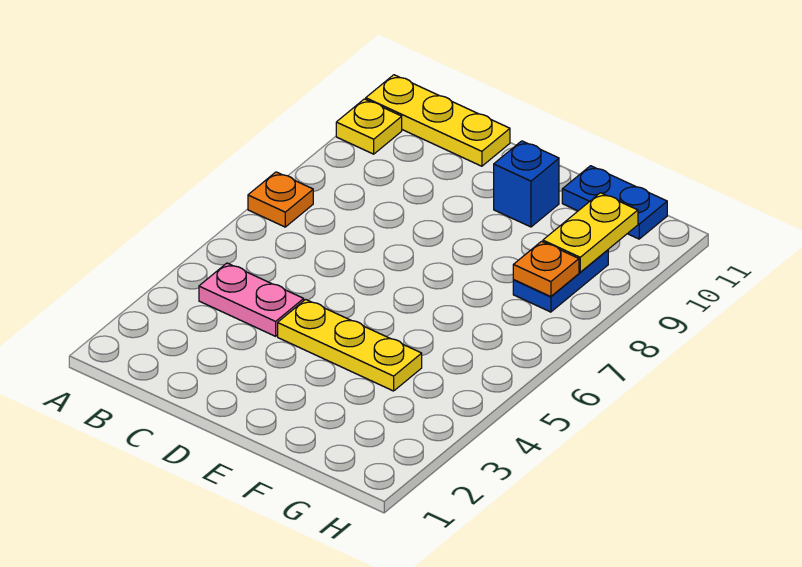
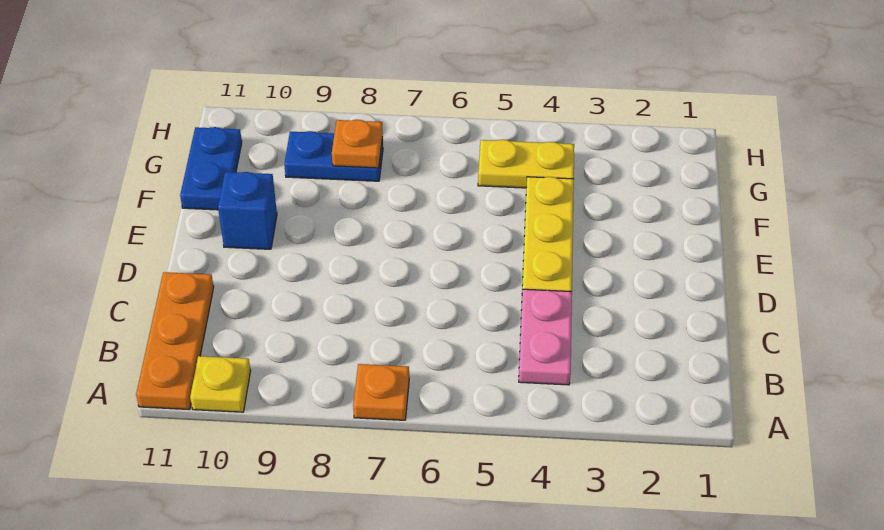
yellow 1x3 plate [366,75,510,166] -> orange 1x3 plate [136,272,214,410]
yellow 1x2 plate [543,193,638,272] -> yellow 1x2 plate moved to [478,140,574,188]

